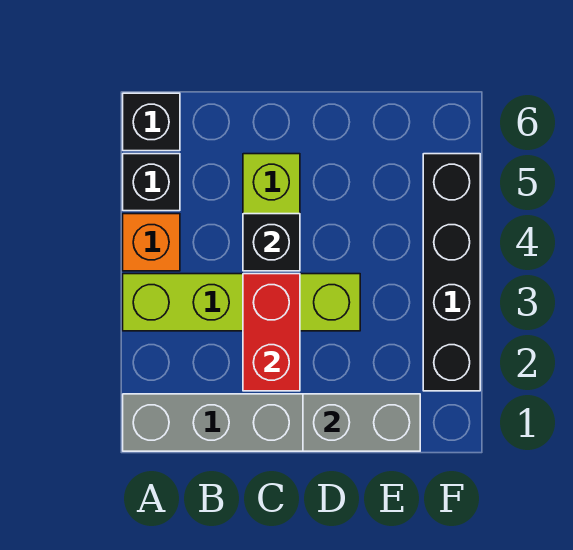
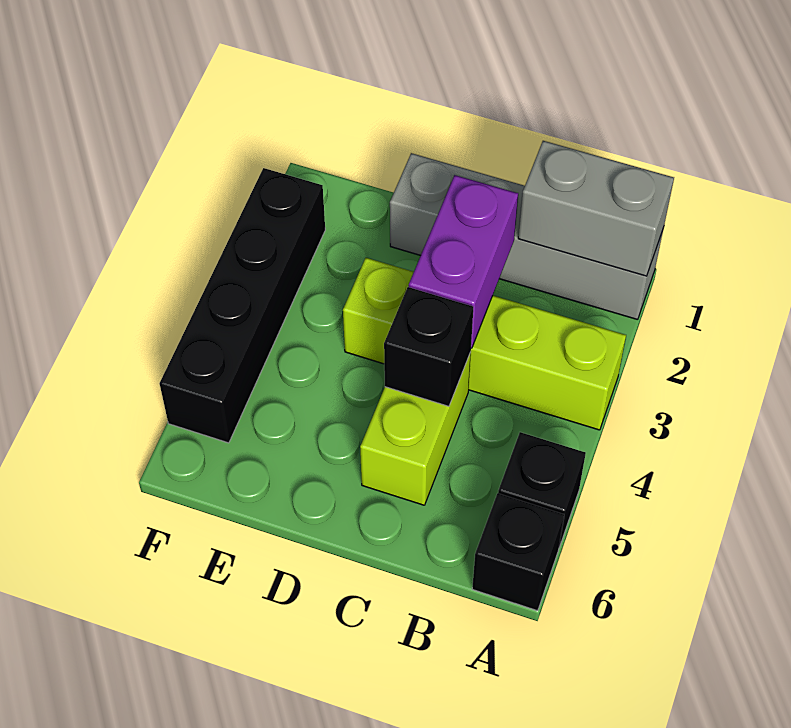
orange 1x1 brick [123,214,180,271] -> none
red 1x2 brick [243,274,300,391] -> purple 1x2 brick [409,175,518,348]
grey 1x2 brick [303,394,420,451] -> grey 1x2 brick moved to [518,141,674,276]

